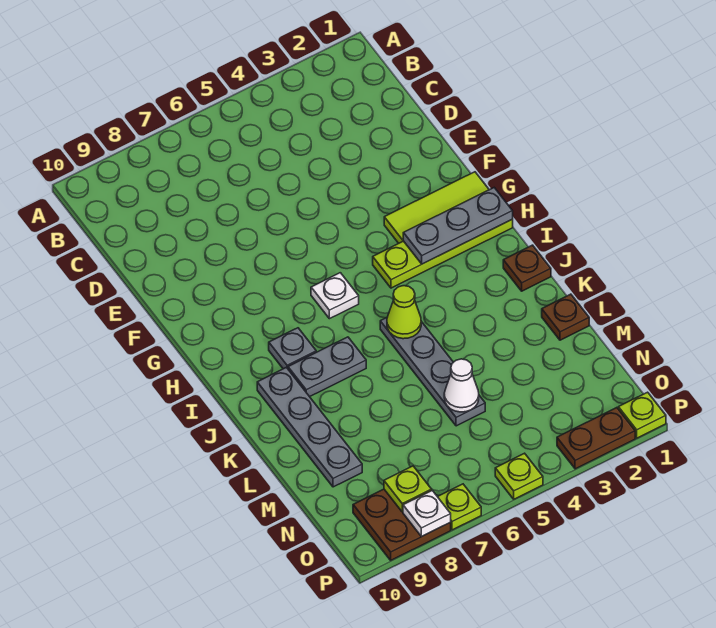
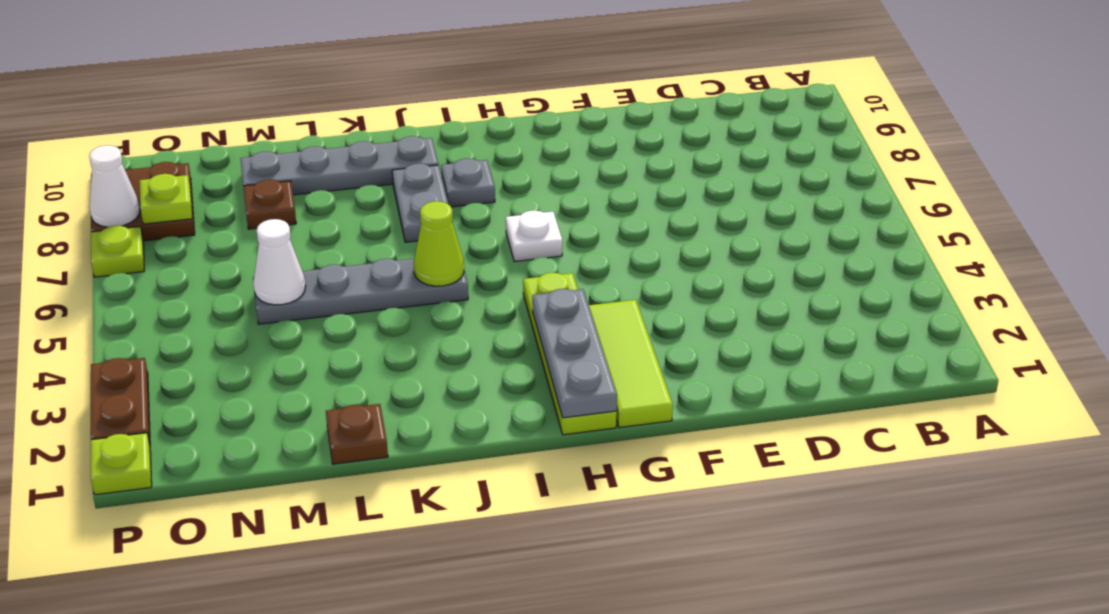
brown 1x1 plate [503,245,551,291] -> brown 1x1 plate moved to [243,180,296,229]
lime 1x1 plate [495,453,543,499] -> none
white 1x1 plate [403,491,451,536] -> white 1x1 cone [89,145,140,227]

